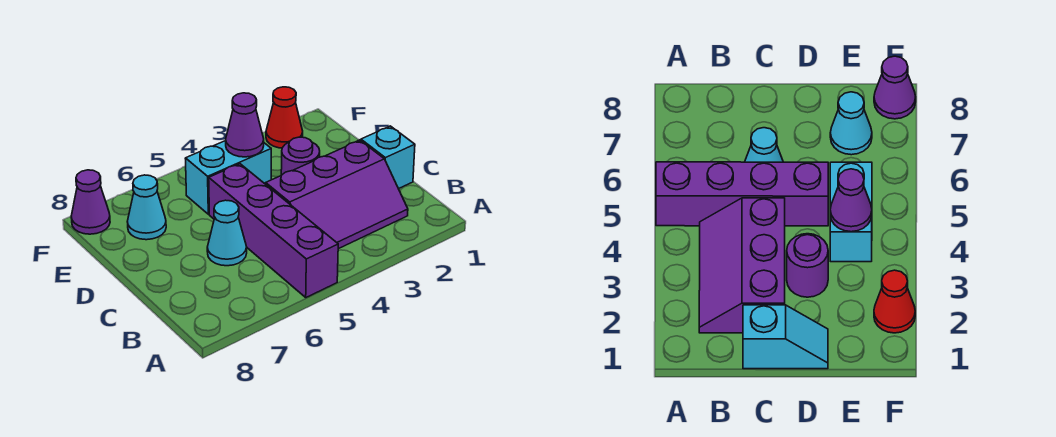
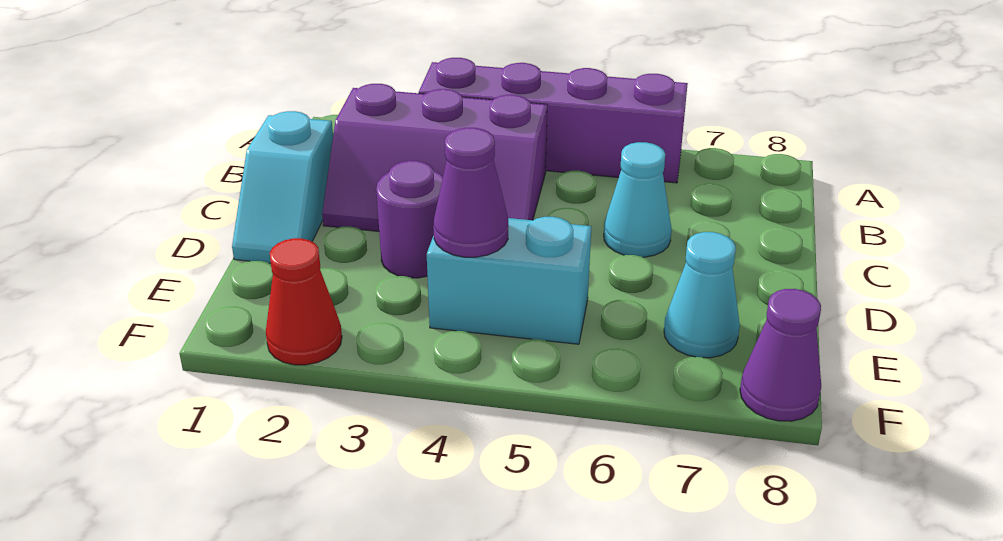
purple 1x4 brick [209,164,338,297] -> purple 1x4 brick turned to [419,58,688,183]
purple 2x3 slope [266,141,408,249] -> purple 2x3 slope turned to [322,84,547,231]

